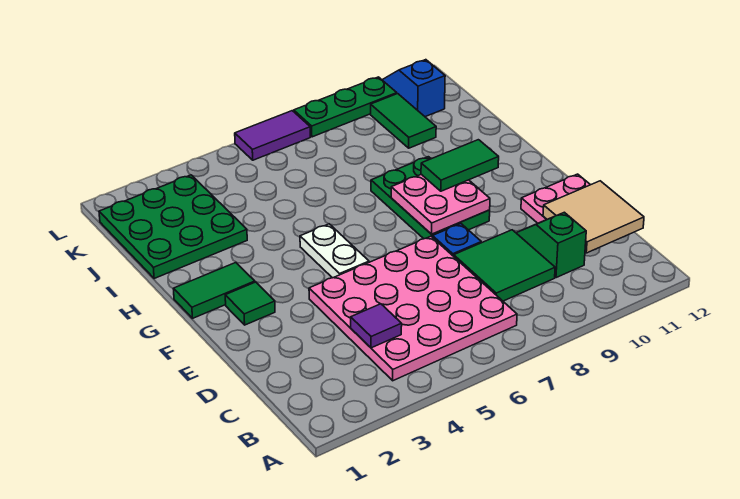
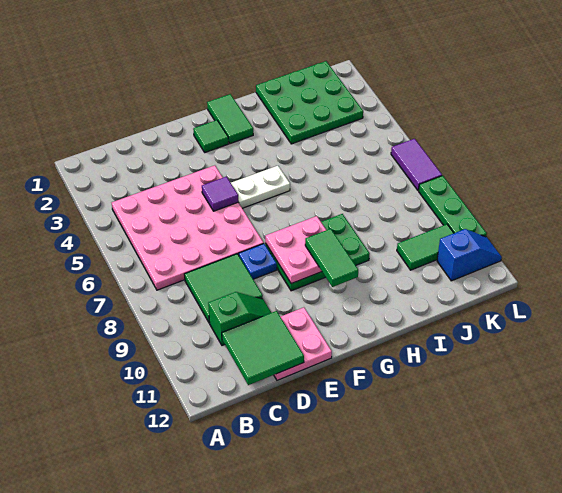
purple 1x1 tile [351,304,402,348] -> purple 1x1 tile moved to [202,177,238,211]
tan 2x2 tile [543,181,644,253] -> green 2x2 tile [222,311,304,385]

